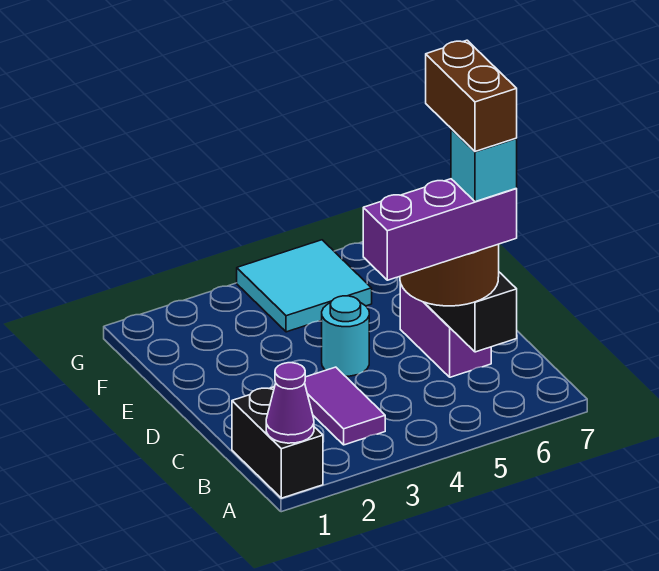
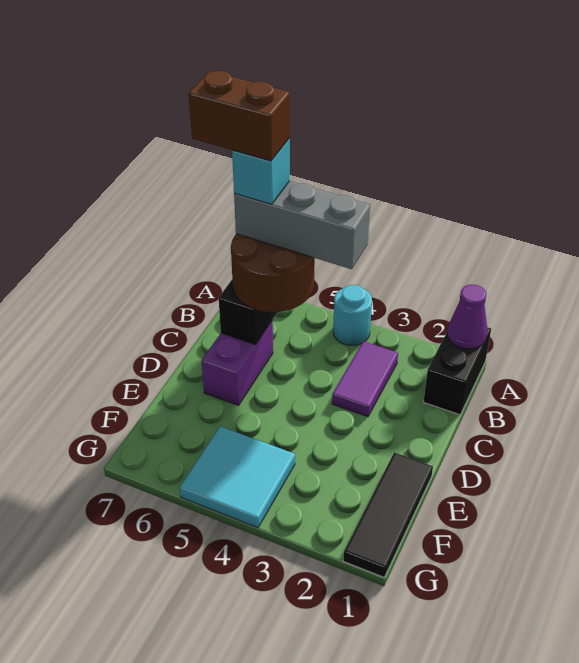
purple 1x3 brick [363,179,517,280] -> grey 1x3 brick [234,181,370,269]
brown 1x2 brick [426,40,517,151] -> brown 1x2 brick turned to [189,71,290,161]
cyan 1x1 round brick [322,296,369,376] -> cyan 1x1 round brick moved to [333,285,372,345]
none -> black 1x3 tile [343,453,433,577]

